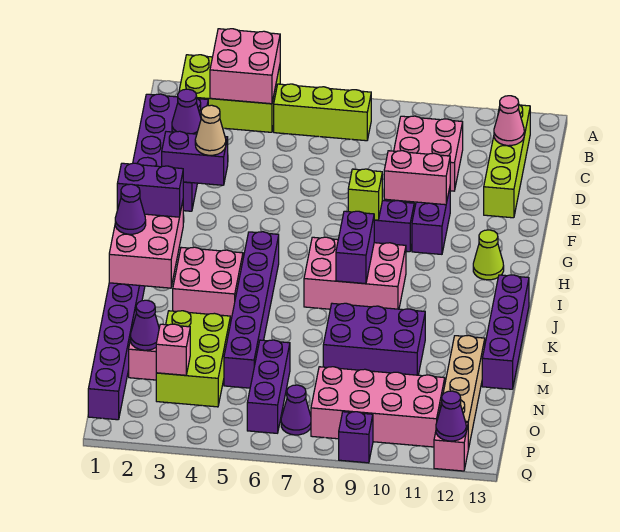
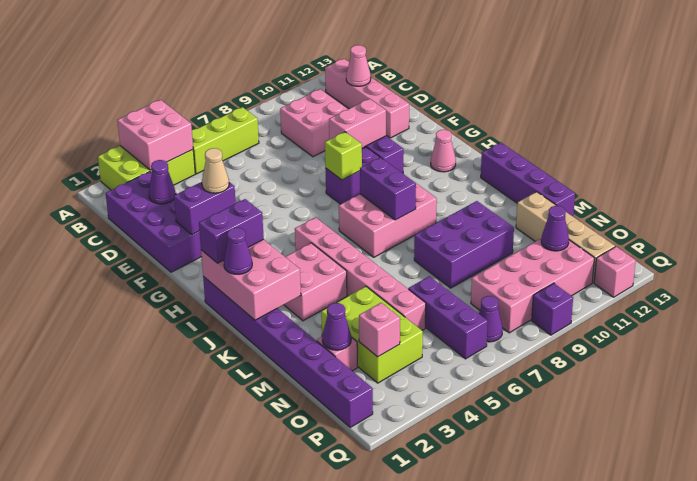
lime 1x4 brick [484,105,530,218] -> pink 1x4 brick [325,59,409,138]
lime 1x1 cone [473,230,504,280] -> pink 1x1 cone [431,130,456,172]
purple 1x6 brick [224,232,279,388] -> pink 1x6 brick [295,217,426,330]
purple 1x1 cone [436,391,466,441] -> purple 1x1 cone moved to [541,206,569,251]

